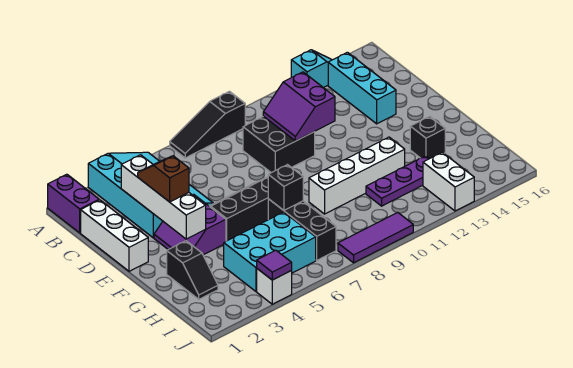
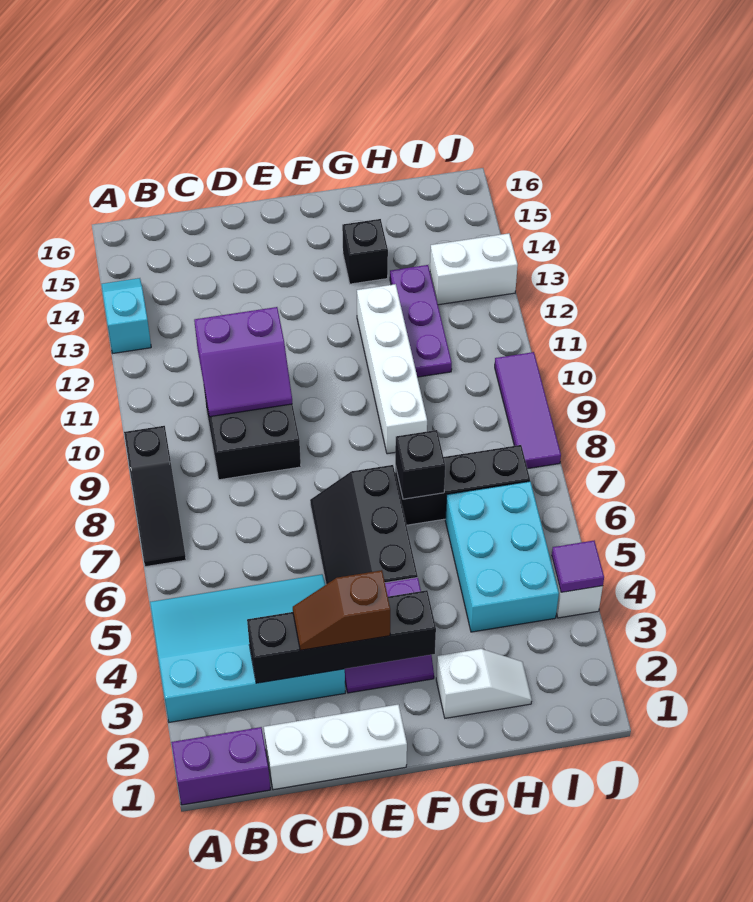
cyan 1x3 brick [328,52,396,124] -> none
white 1x4 brick [121,155,206,239] -> black 1x4 brick [247,590,436,683]
black 1x2 slope [167,241,218,299] -> white 1x2 slope [436,649,532,718]

